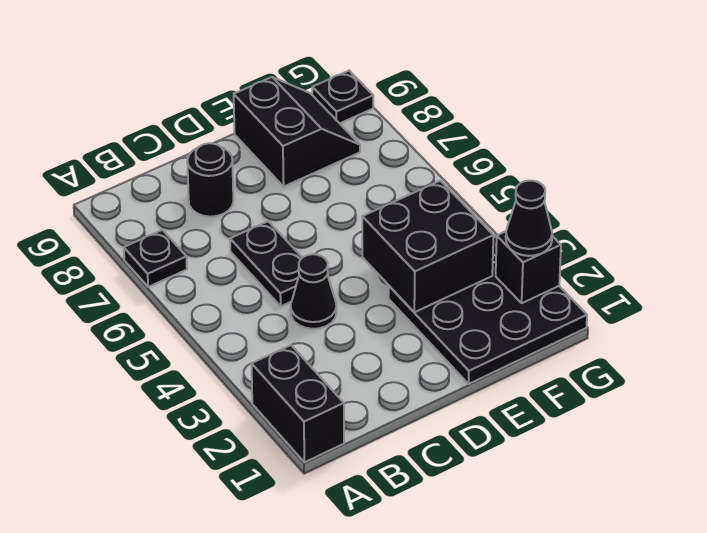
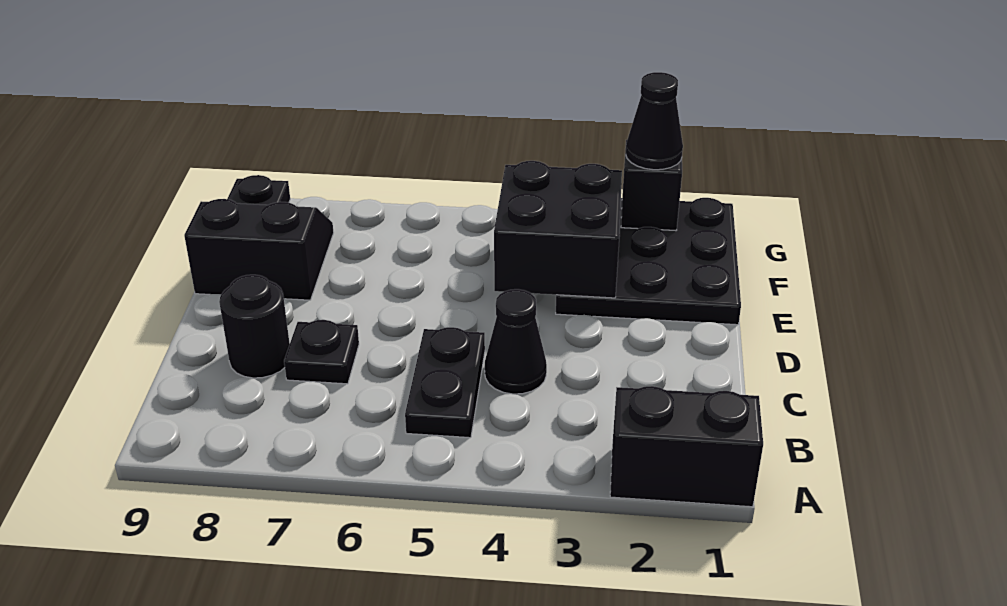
black 1x1 plate [124,230,187,287] -> black 1x1 plate moved to [284,320,359,384]
black 1x2 plate [230,221,302,306] -> black 1x2 plate turned to [405,327,485,438]

